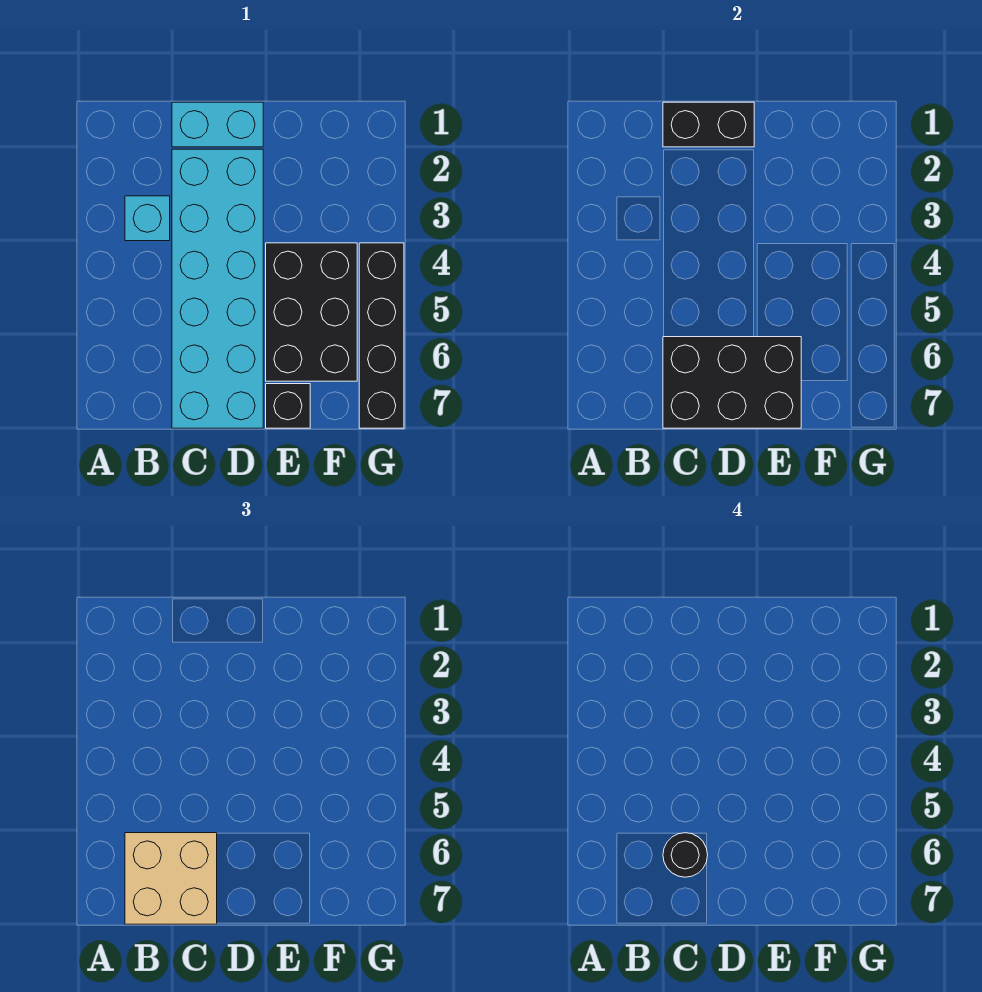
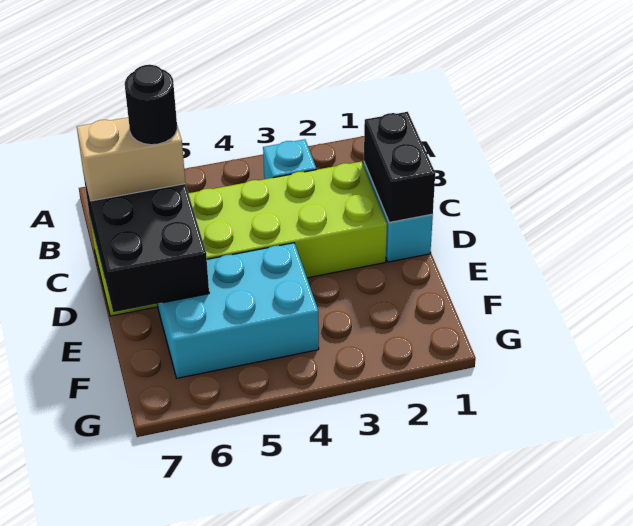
tan 2x2 brick [125,833,217,924] -> tan 1x2 brick [77,117,185,201]
cyan 2x6 brick [172,149,263,428] -> lime 2x6 brick [89,161,387,316]
black 2x3 brick [266,243,357,381] -> cyan 2x3 brick [158,243,319,378]
black 1x1 brick [266,384,310,428] -> none
black 1x4 brick [359,243,404,428] -> none

